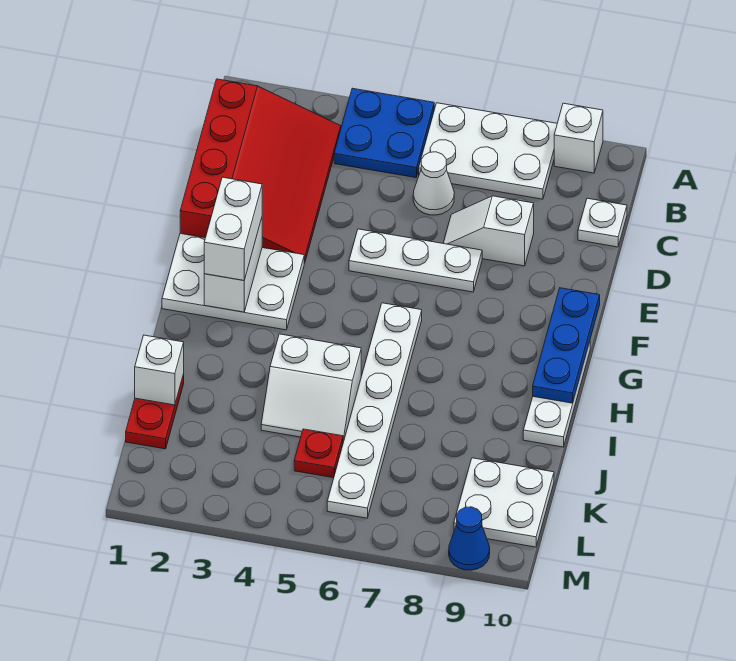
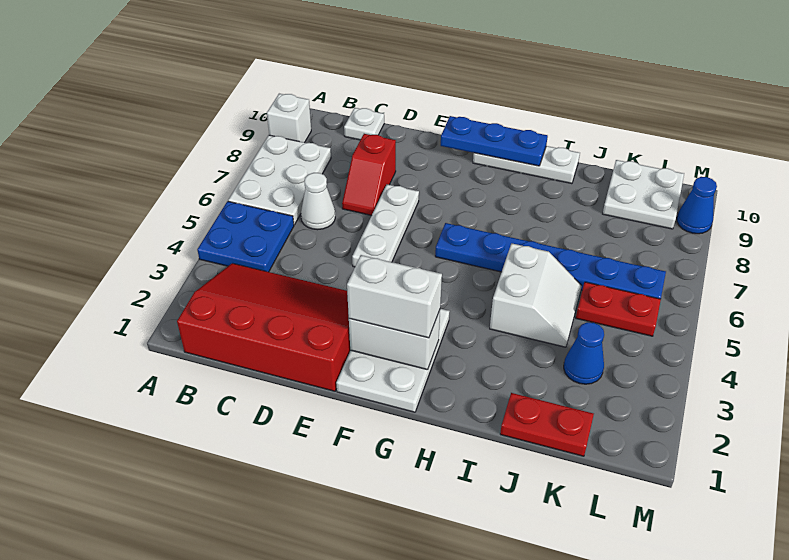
white 1x2 slope [443,196,534,266] -> red 1x2 slope [342,134,396,216]
white 1x6 plate [327,303,422,518] -> blue 1x6 plate [435,223,666,299]
white 1x1 brick [135,335,184,405] -> none
none -> blue 1x1 cone [564,322,604,384]
red 1x1 plate [294,429,343,478] -> red 1x2 plate [576,282,661,336]

